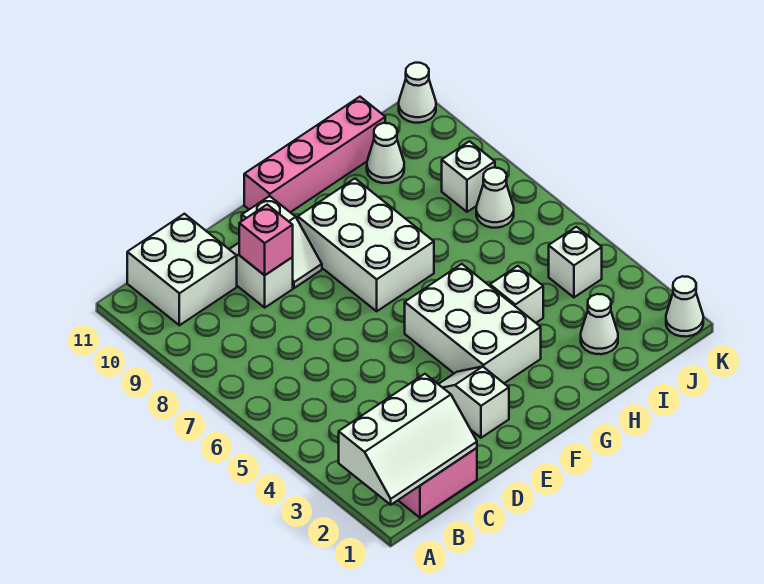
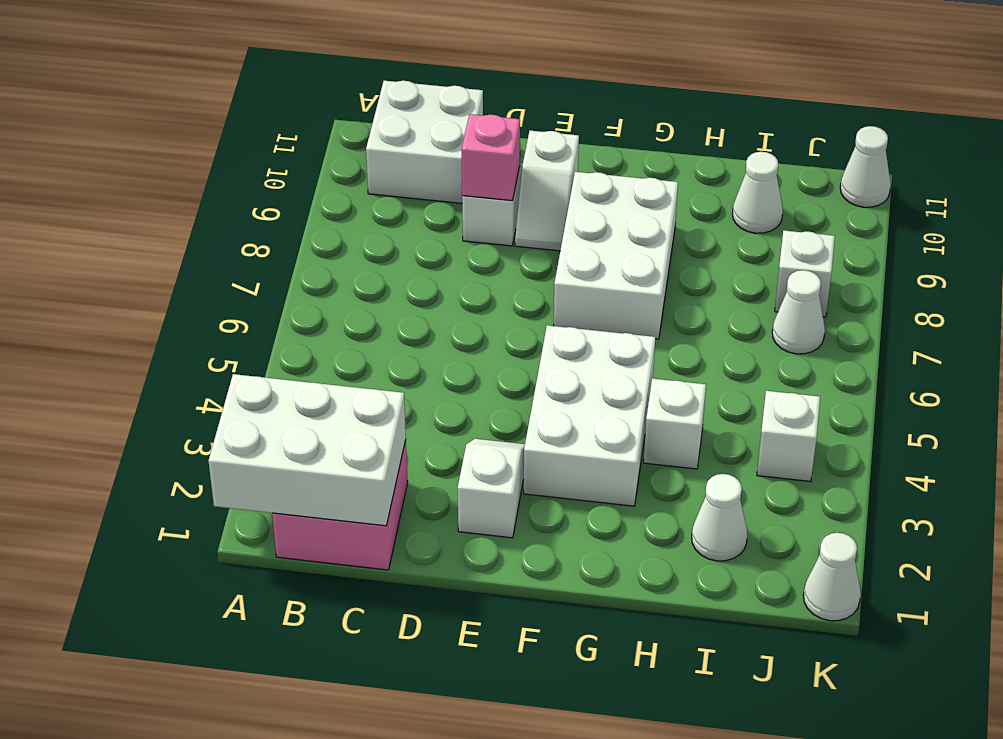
white 2x3 slope [339,374,477,505] -> white 2x3 brick [209,374,406,526]
pink 1x4 brick [244,97,385,212] -> none

